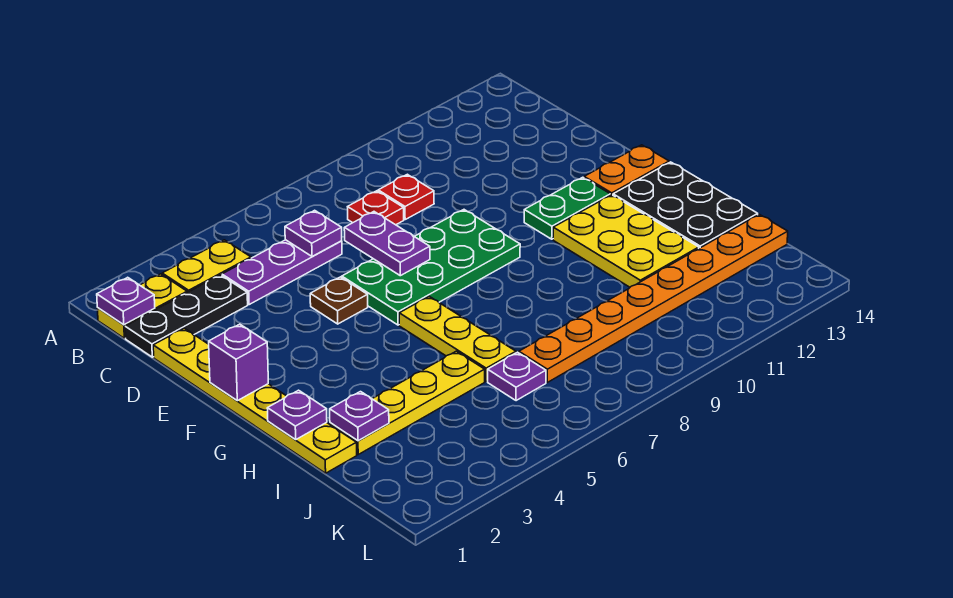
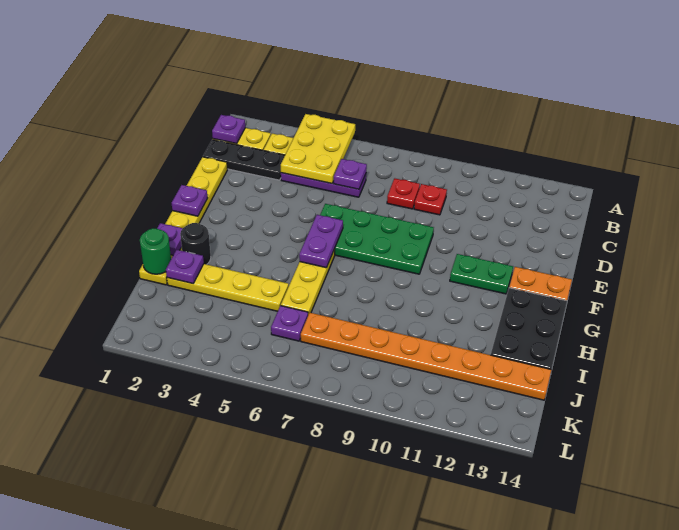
purple 1x2 plate [344,212,430,276] -> purple 1x2 plate moved to [299,215,343,268]
brown 1x1 plate [310,277,368,324] -> none
purple 1x1 brick [209,324,268,401] -> purple 1x1 plate [172,185,207,216]
yellow 2x3 plate [553,195,699,287] -> yellow 2x3 plate moved to [281,114,355,183]
none -> black 1x1 round brick [180,223,211,264]
none -> green 1x1 round brick [140,228,171,274]

